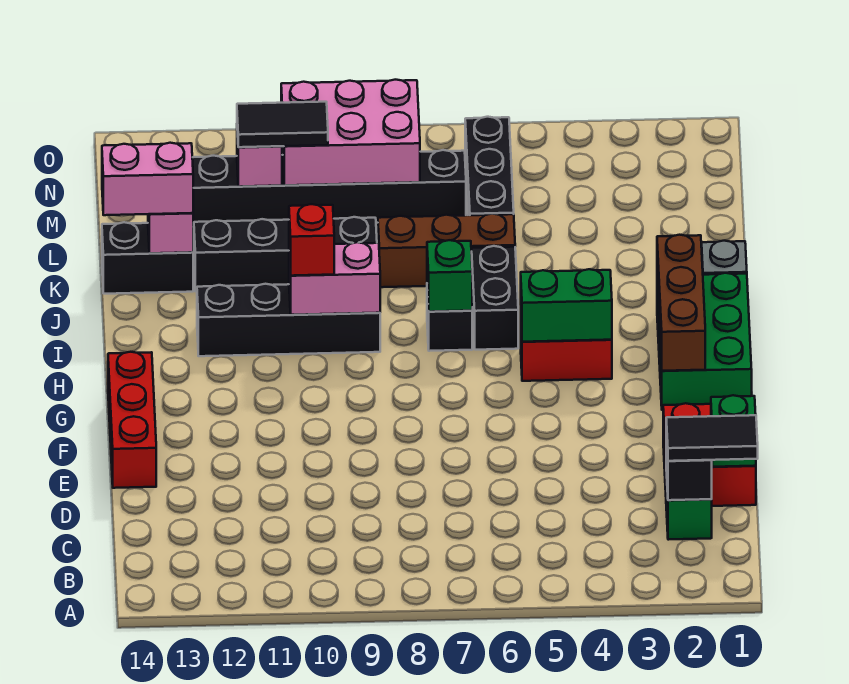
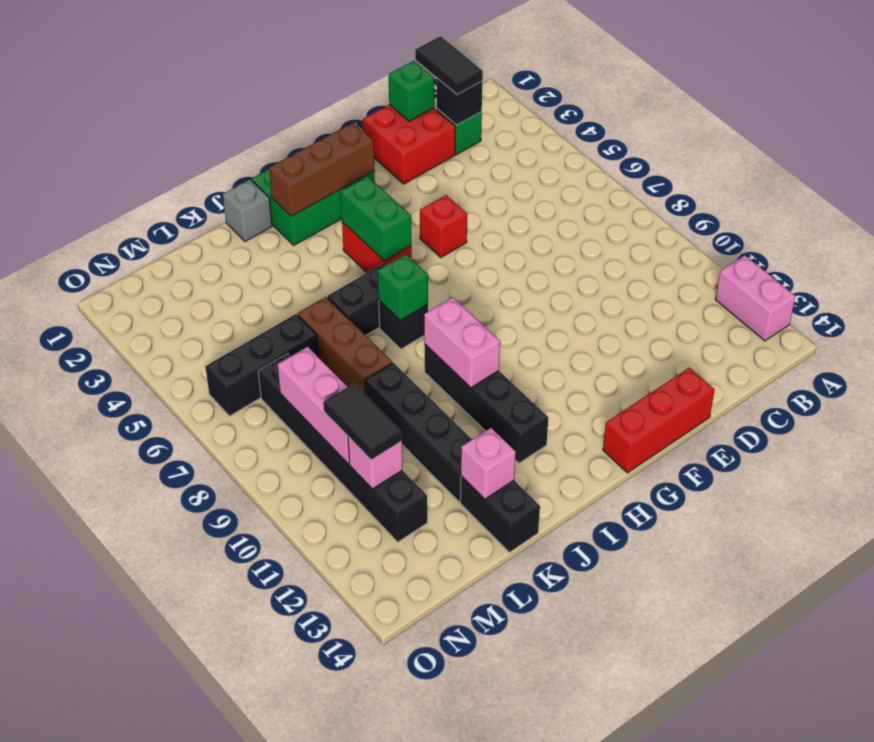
red 1x1 brick [289,204,334,276] -> red 1x1 brick moved to [420,195,467,257]
pink 1x2 brick [102,143,193,215] -> pink 1x2 brick moved to [716,255,795,341]
pink 2x3 brick [281,80,420,185] -> pink 1x3 brick [278,347,349,464]

